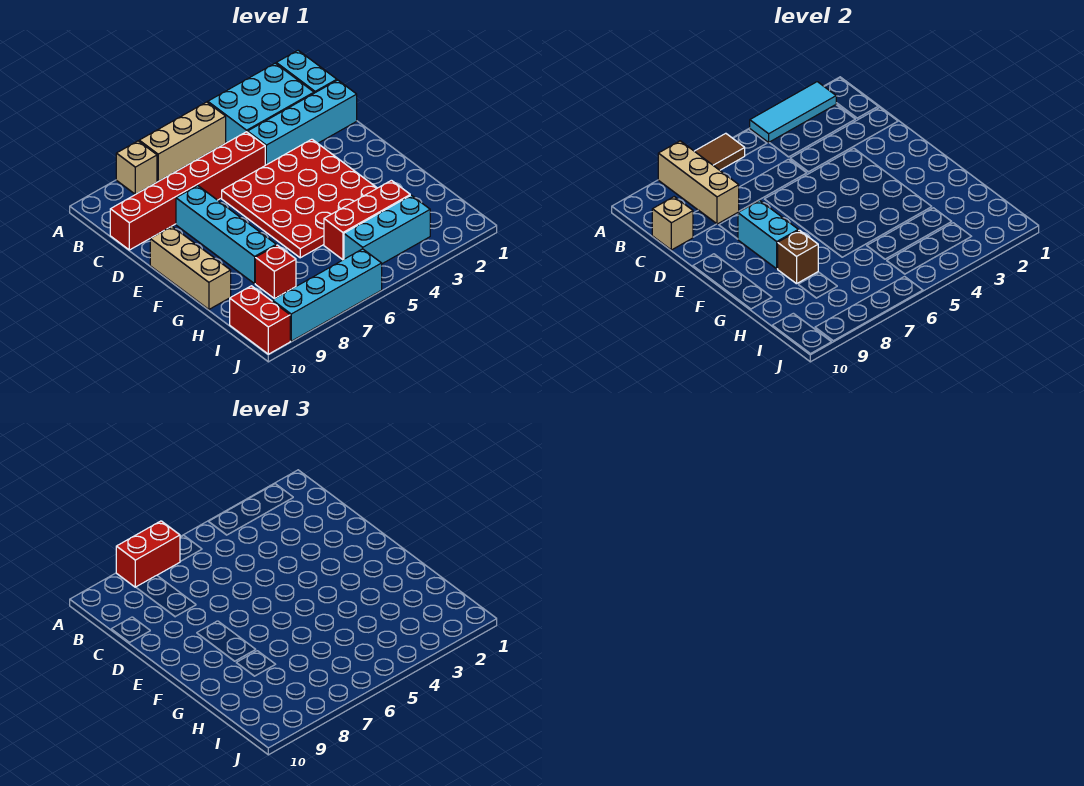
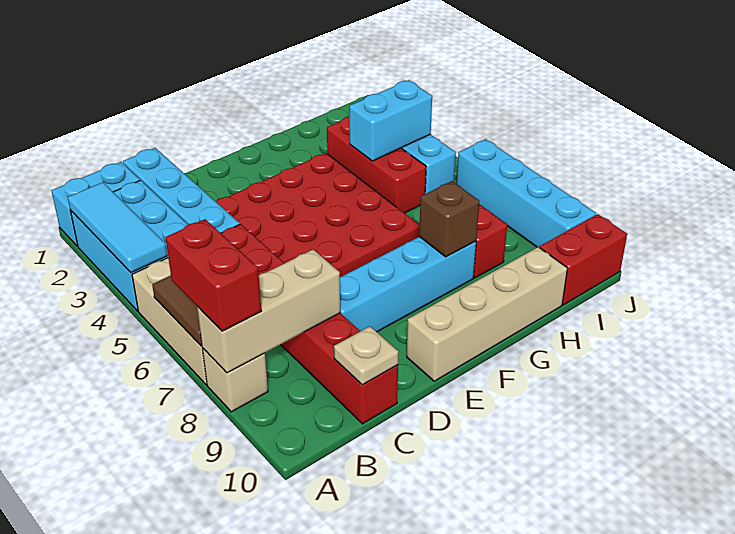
tan 1x1 brick [652,197,693,250] -> tan 1x1 plate [334,326,399,385]
cyan 1x2 brick [738,200,798,269] -> cyan 1x2 brick moved to [349,80,432,161]
tan 1x3 brick [150,226,231,309] -> tan 1x4 brick [407,247,567,381]

